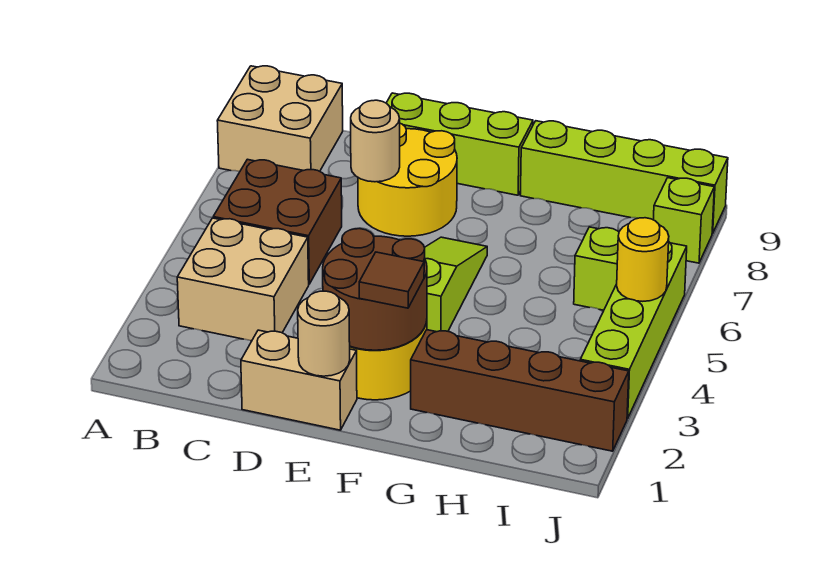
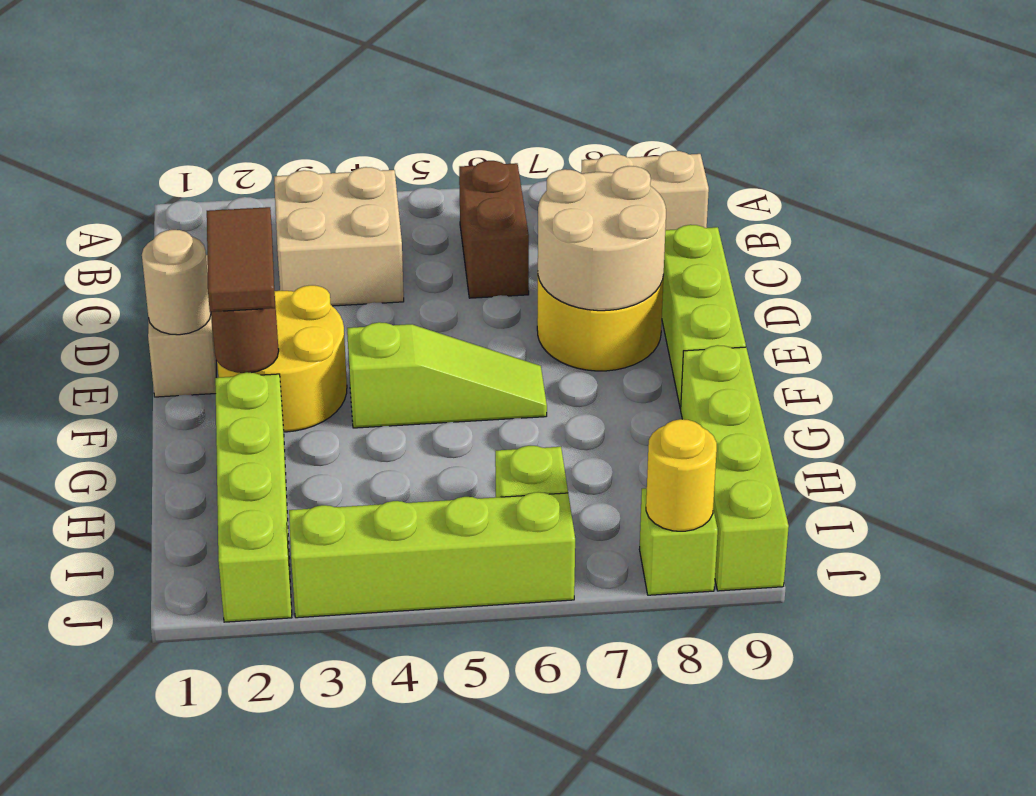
tan 2x2 brick [217,66,343,172] -> tan 1x2 brick [581,151,709,230]
brown 2x2 brick [213,159,342,284] -> brown 1x2 brick [459,161,529,298]
tan 1x1 round brick [351,100,400,182] -> tan 2x2 round brick [538,166,666,311]
brown 2x2 round brick [323,229,427,350] -> brown 1x1 round brick [211,292,279,373]
brown 1x1 tile [359,252,424,308] -> brown 1x2 tile [207,207,275,312]
brown 1x4 brick [411,330,629,451] -> lime 1x4 brick [215,372,292,622]
yellow 1x1 round brick [617,218,669,301] -> yellow 1x1 round brick moved to [646,419,717,531]

